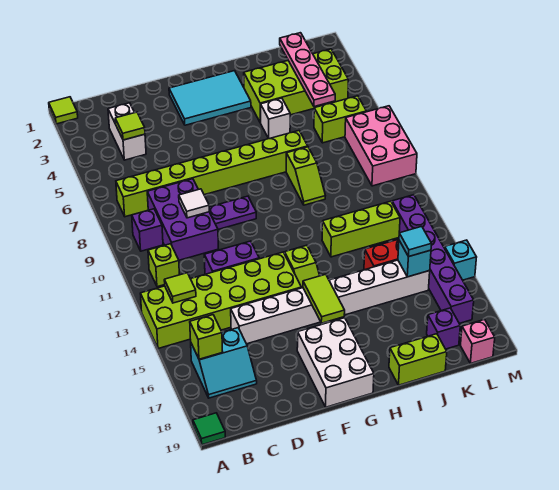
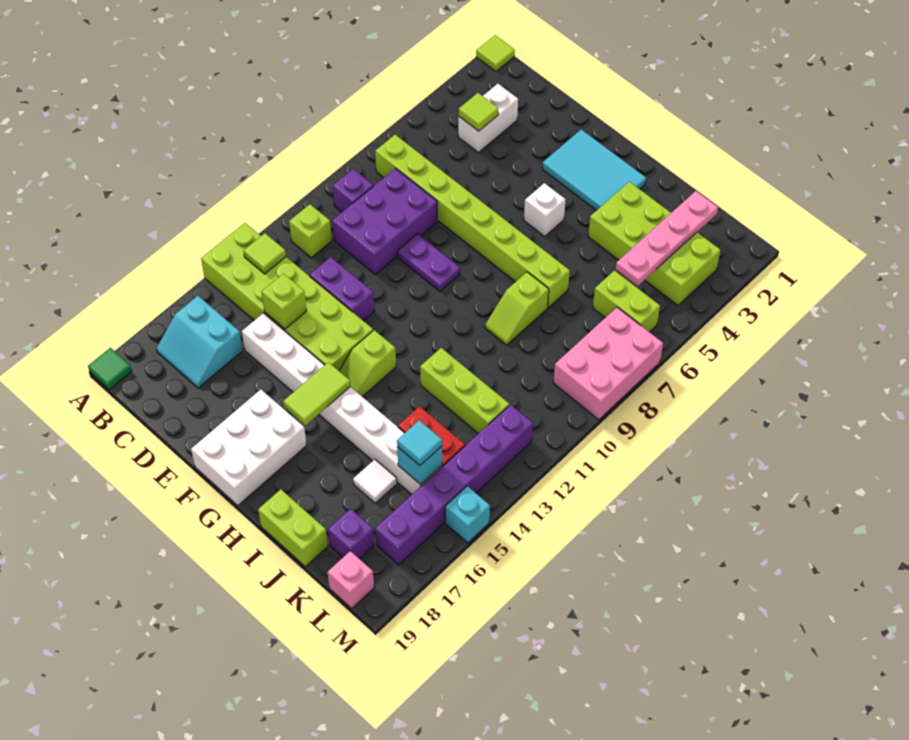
lime 1x1 brick [190,315,223,359] -> lime 1x1 brick moved to [262,274,307,329]
white 1x1 tile [179,189,209,218] -> white 1x1 tile moved to [353,460,397,503]
white 1x1 brick [261,98,290,139] -> white 1x1 brick moved to [524,183,566,236]

